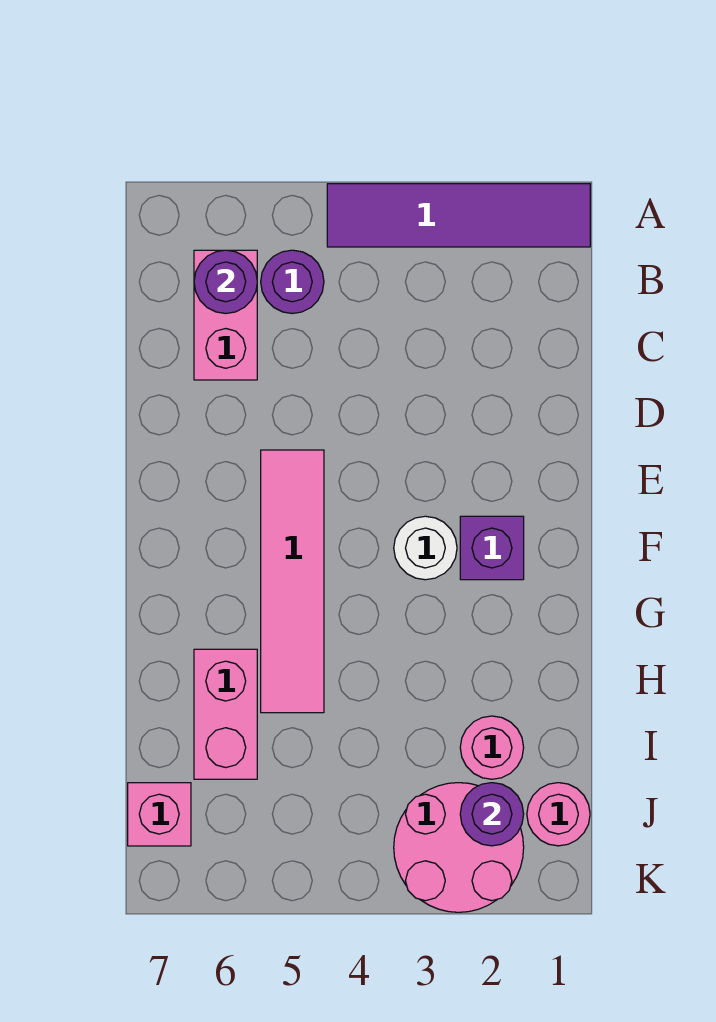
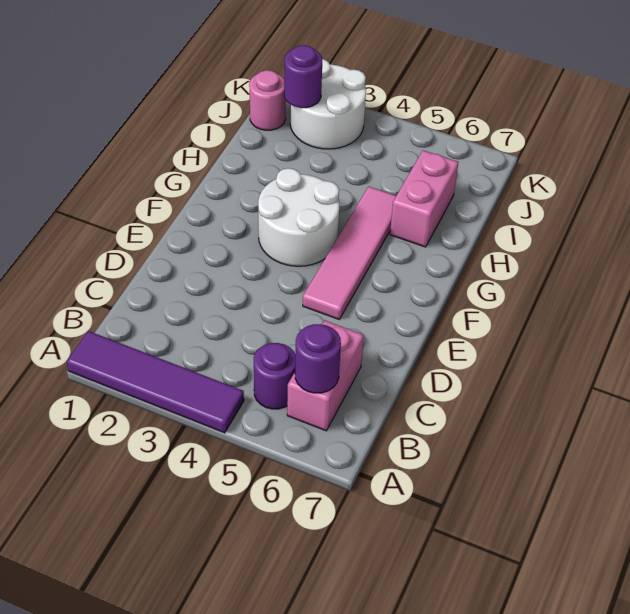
purple 1x1 brick [460,516,524,580] -> none
white 1x1 round brick [394,516,457,580] -> white 2x2 round brick [258,168,339,266]
pink 1x1 round brick [460,716,524,779] -> none
pink 2x2 round brick [394,783,524,912] -> white 2x2 round brick [290,59,366,149]
pink 1x1 brick [128,783,191,846] -> none

